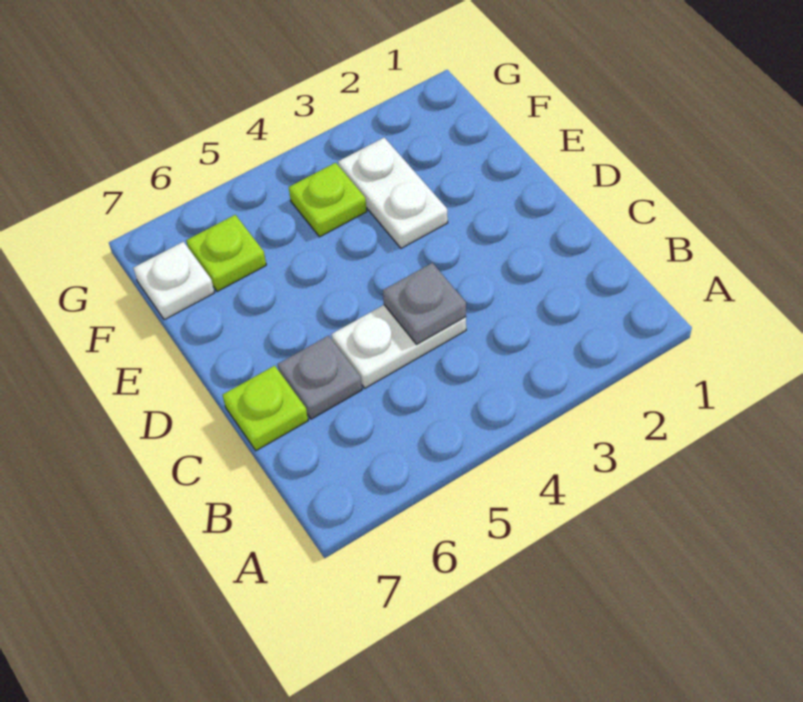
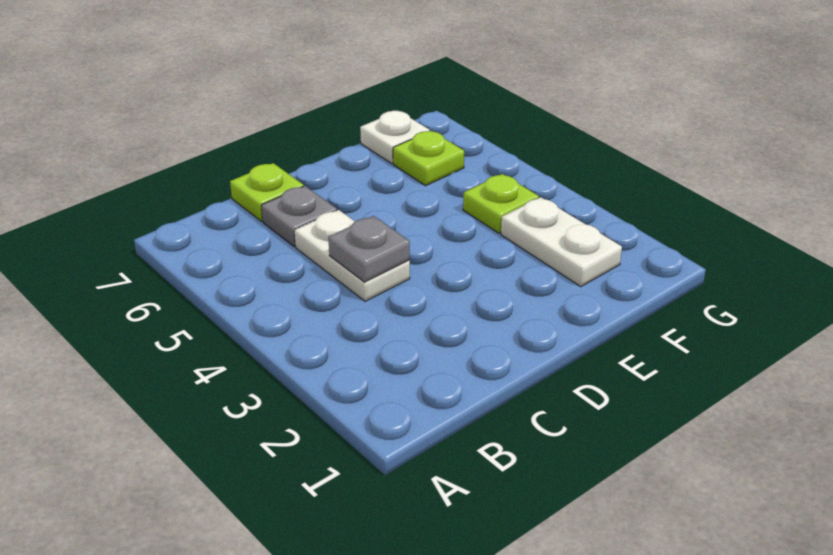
white 1x2 plate [338,138,448,248] -> white 1x2 plate turned to [501,197,622,287]

